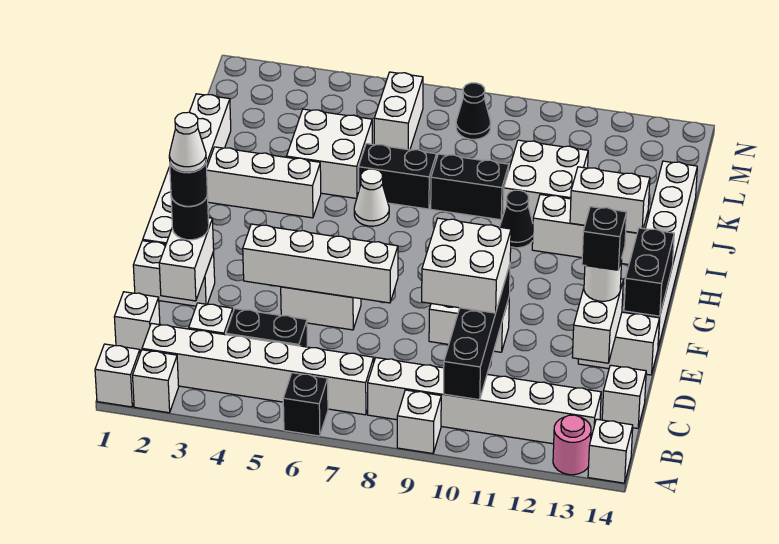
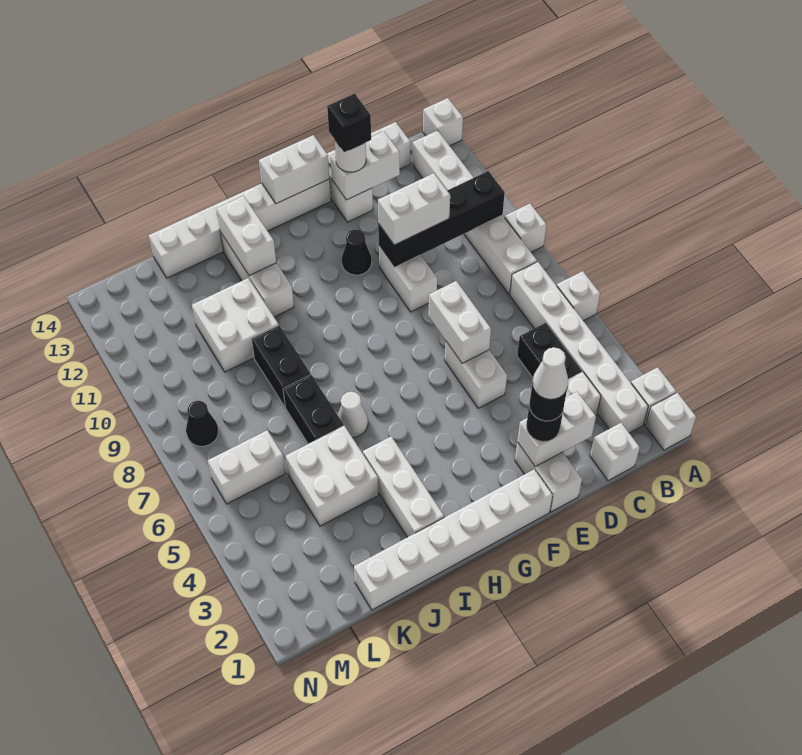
black 1x1 brick [283,373,328,436] -> white 1x1 brick [557,271,600,321]
pink 1x1 round brick [553,415,591,475] -> none
white 2x2 brick [422,218,511,313] -> white 1x2 brick [378,173,450,245]
white 1x4 brick [243,224,398,303] -> white 1x2 brick [428,281,491,363]
black 1x2 brick [624,228,674,316] -> white 1x2 brick [259,135,330,204]
black 1x1 cone [500,190,533,248] -> black 1x1 cone moved to [342,229,372,275]

